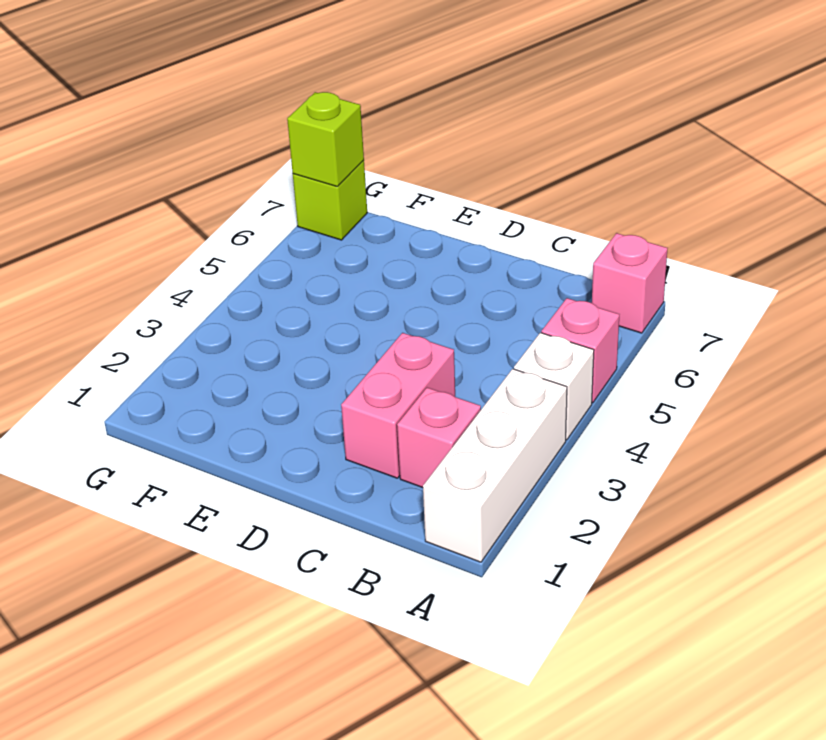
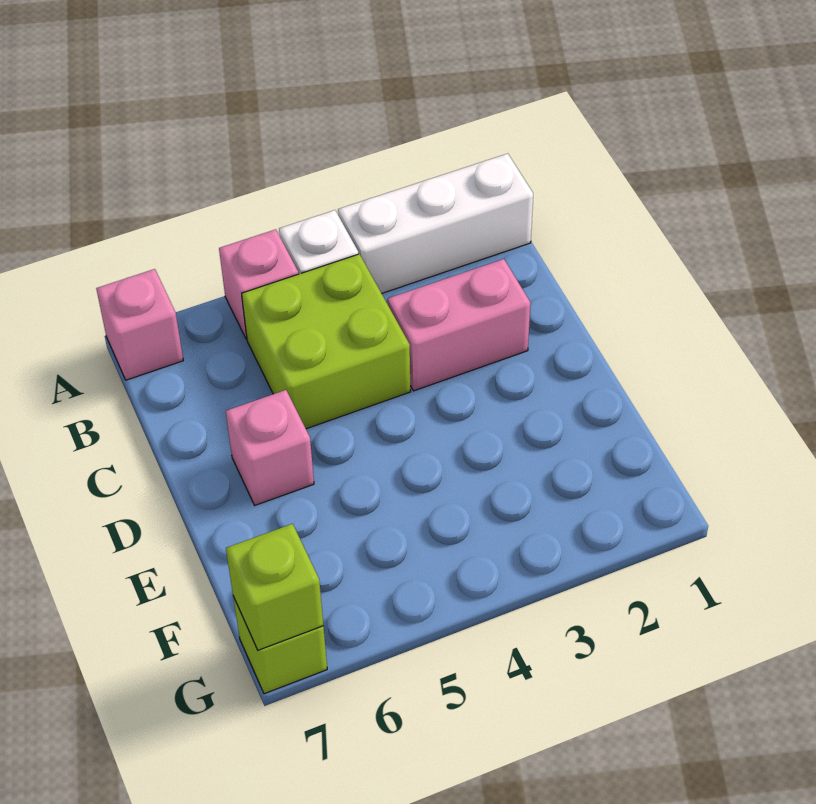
pink 1x1 brick [397,388,481,488] -> pink 1x1 brick moved to [226,390,314,505]
none -> lime 2x2 brick [242,254,411,429]

